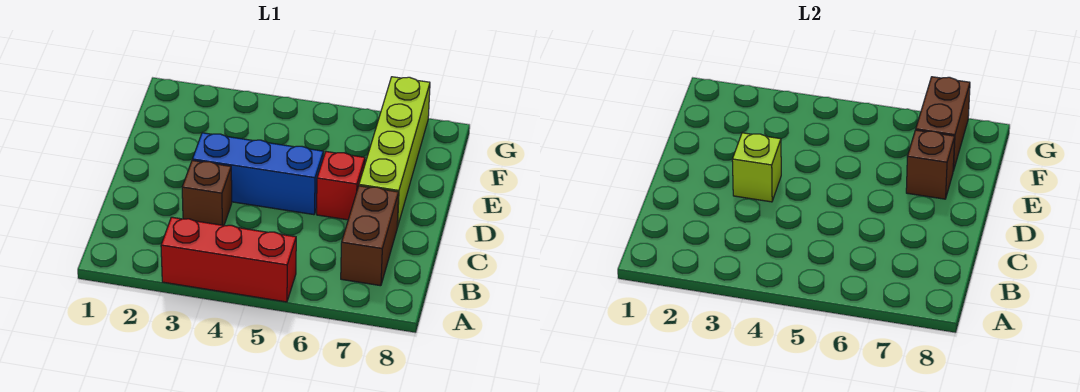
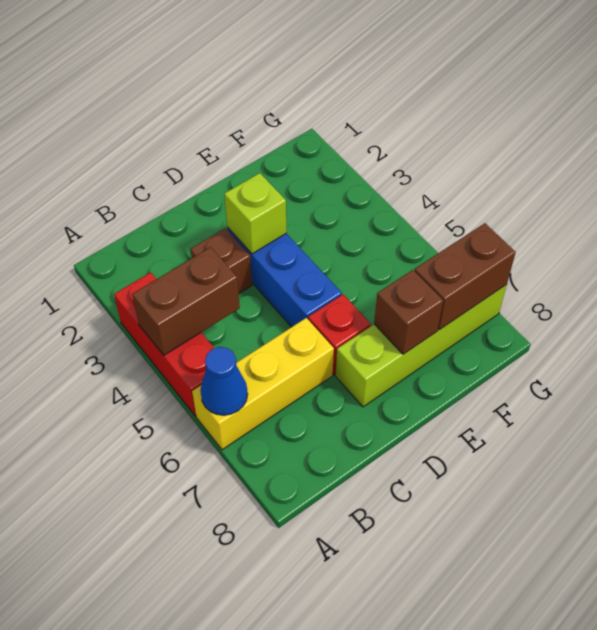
none -> yellow 1x3 brick [192,318,334,450]
none -> blue 1x1 cone [200,347,248,415]
brown 1x2 brick [341,186,399,286] -> brown 1x2 brick moved to [132,247,240,355]

